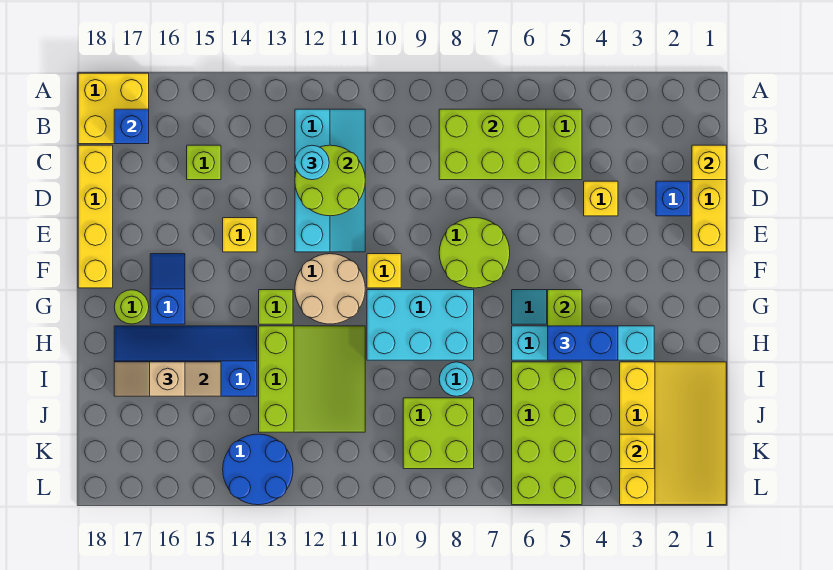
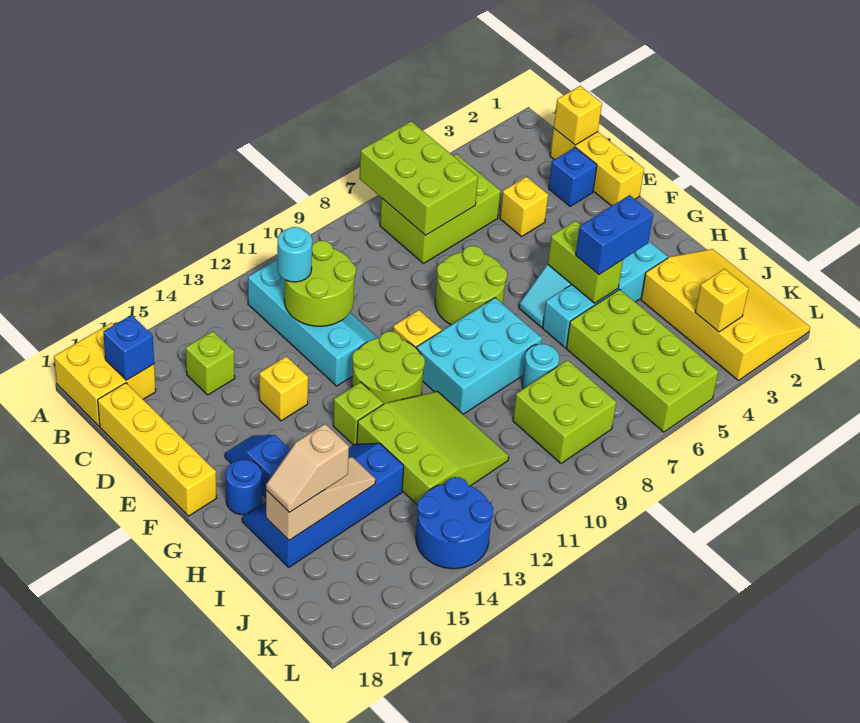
lime 2x3 brick [439,109,546,180] -> lime 2x3 brick turned to [359,121,478,235]
tan 2x2 round brick [295,254,365,324] -> lime 2x2 round brick [352,331,425,404]
lime 1x1 round brick [114,290,149,324] -> blue 1x1 round brick [226,459,262,515]

